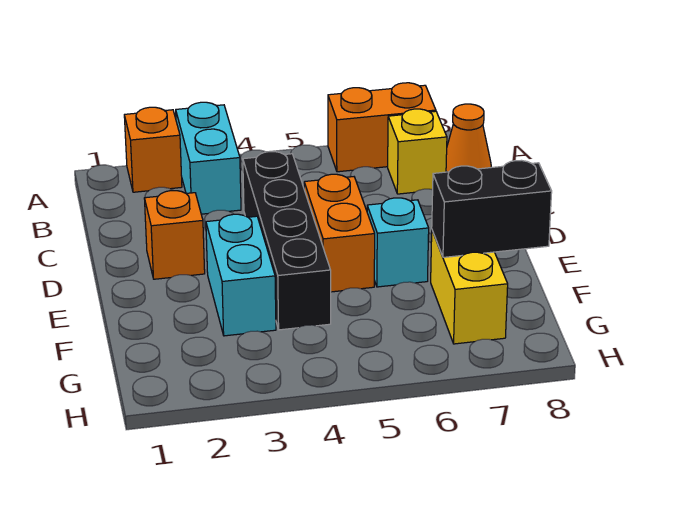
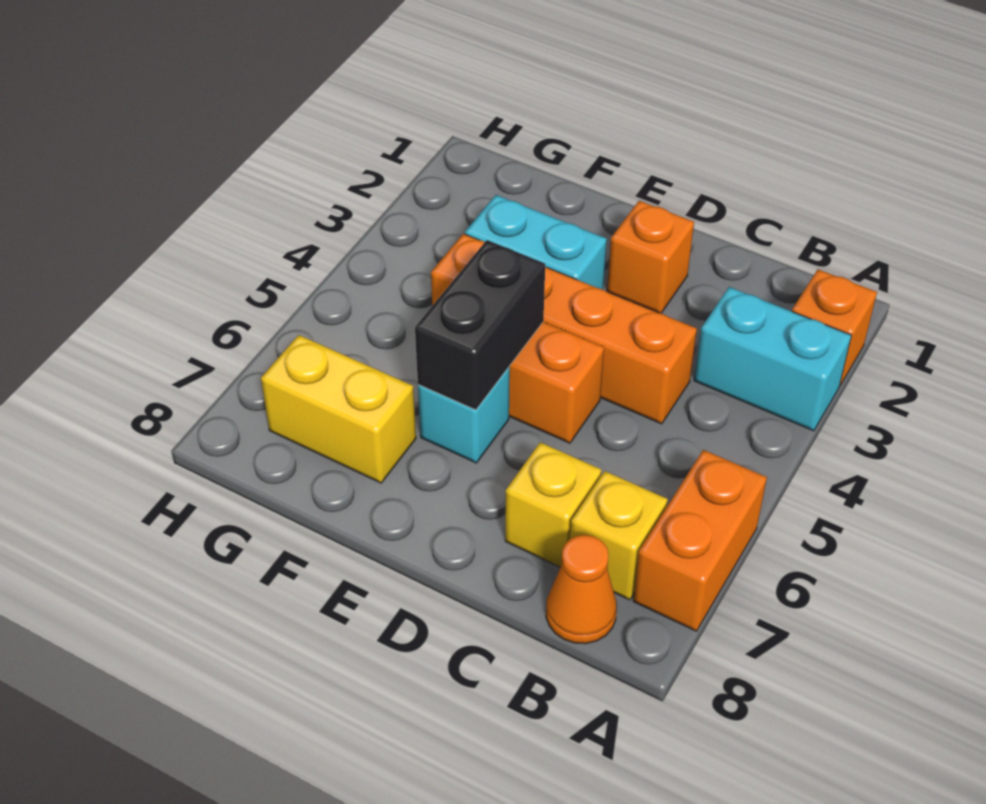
black 1x4 brick [243,152,331,330] -> orange 1x4 brick [431,234,697,424]
none -> yellow 1x1 brick [505,442,601,567]
black 1x2 brick [432,160,552,257] -> black 1x2 brick moved to [415,240,545,410]

